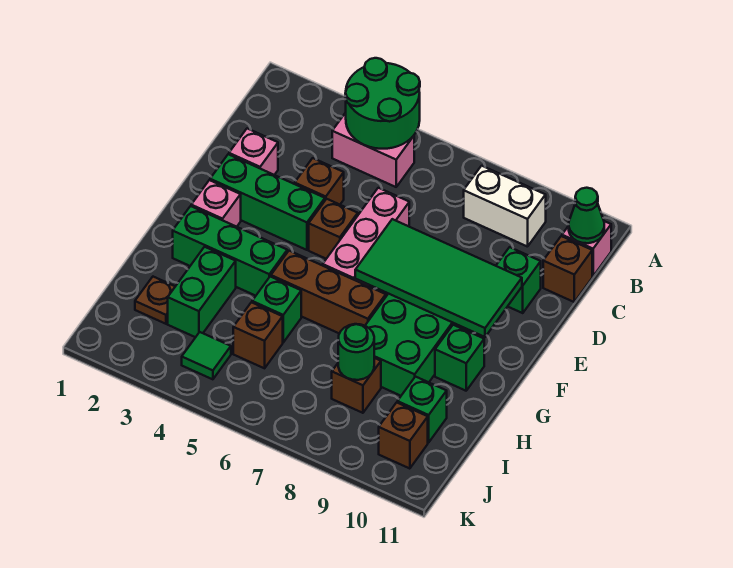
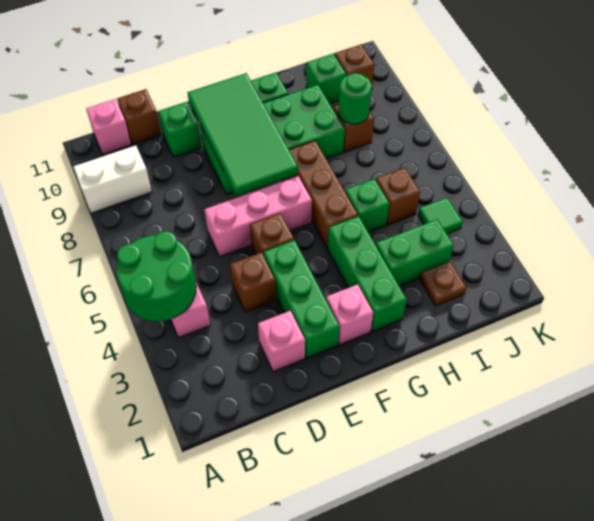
white 1x2 brick [464,166,546,247] -> white 1x2 brick turned to [74,146,152,213]
green 1x1 cone [569,188,604,243] -> none

